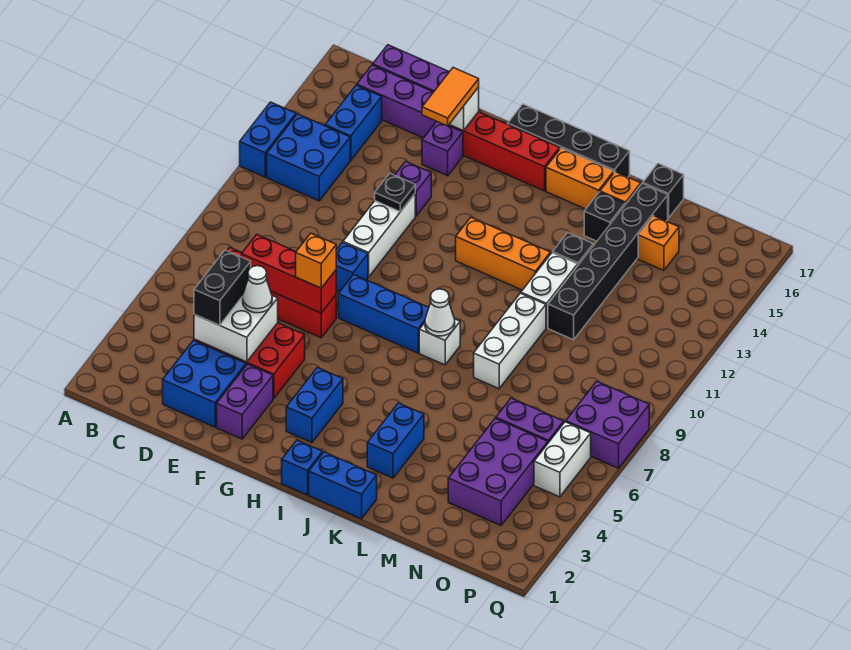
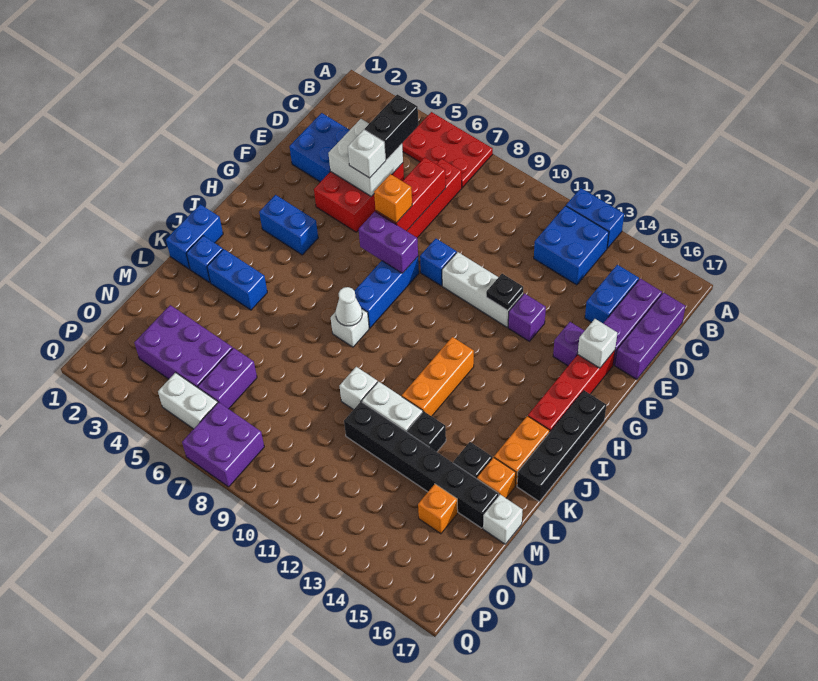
none -> red 2x3 plate [402,112,493,188]
blue 1x2 brick [325,85,382,160] -> blue 1x2 brick turned to [585,265,639,323]
black 1x2 brick [194,250,251,325] -> black 1x2 brick turned to [365,94,418,160]
white 1x1 cone [243,266,272,313] -> white 1x1 brick [348,130,386,178]
purple 1x2 brick [217,364,273,439] -> purple 1x2 brick moved to [359,212,418,273]
orange 1x2 tile [422,68,479,126] -> none
blue 1x1 brick [282,440,323,495] -> blue 1x1 brick moved to [186,236,223,283]
white 1x3 brick [474,293,546,389] -> white 1x1 brick [340,367,377,410]
black 1x1 brick [643,163,684,218] -> white 1x1 brick [483,494,523,544]

